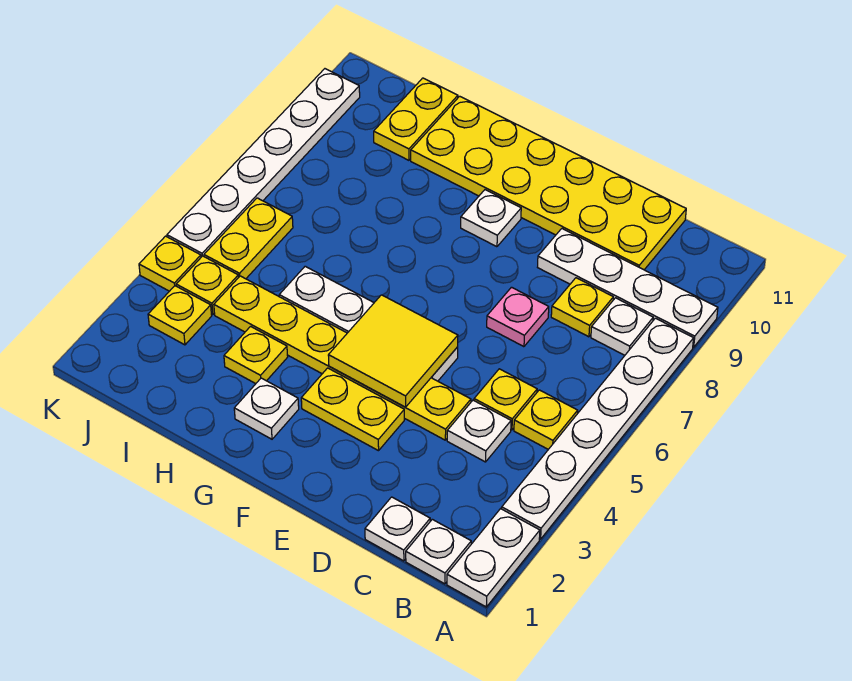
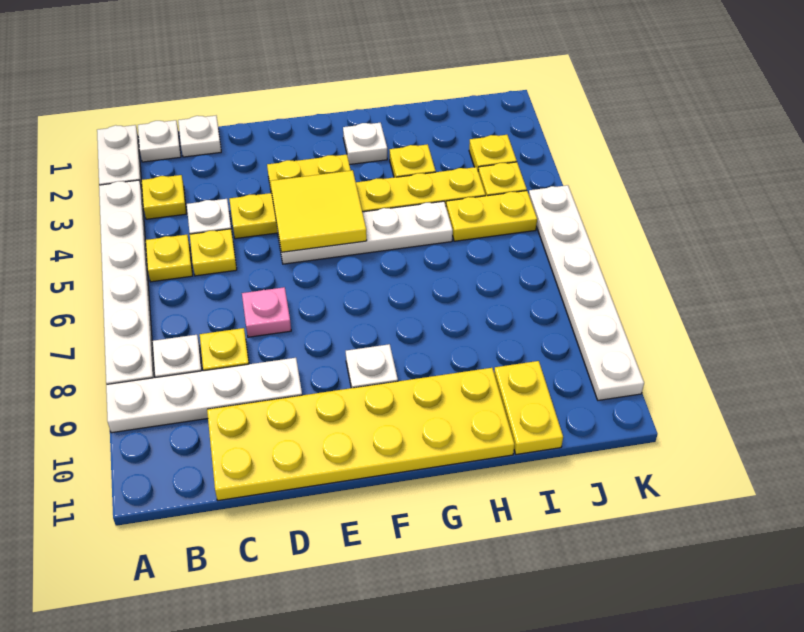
yellow 1x2 plate [204,198,293,279] -> yellow 1x2 plate turned to [446,191,537,241]
yellow 1x1 plate [139,236,201,291] -> yellow 1x1 plate moved to [142,175,187,219]

